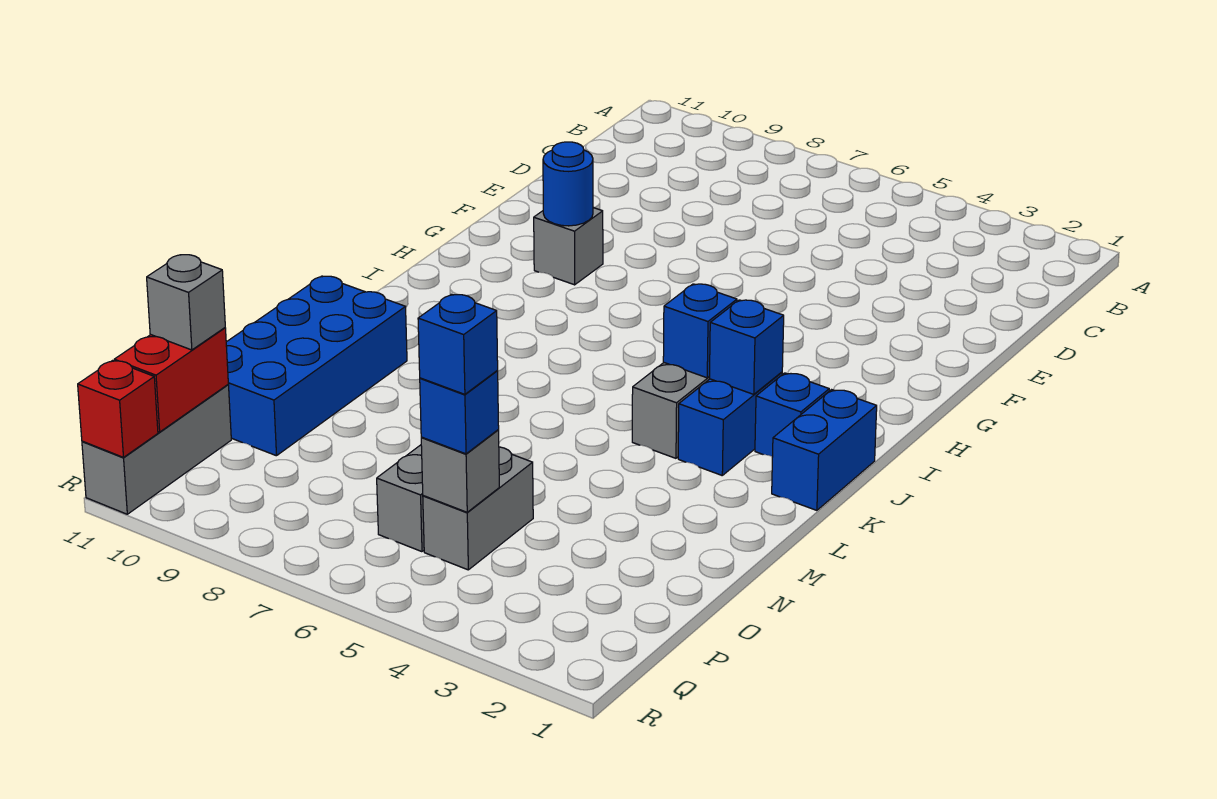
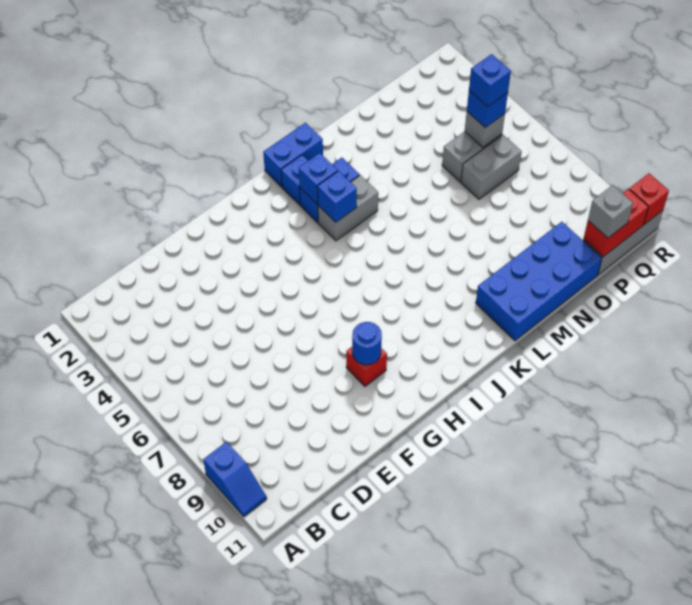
none -> blue 1x2 slope [203,442,267,517]
grey 1x1 brick [534,208,603,285] -> red 1x1 brick [346,347,387,386]

